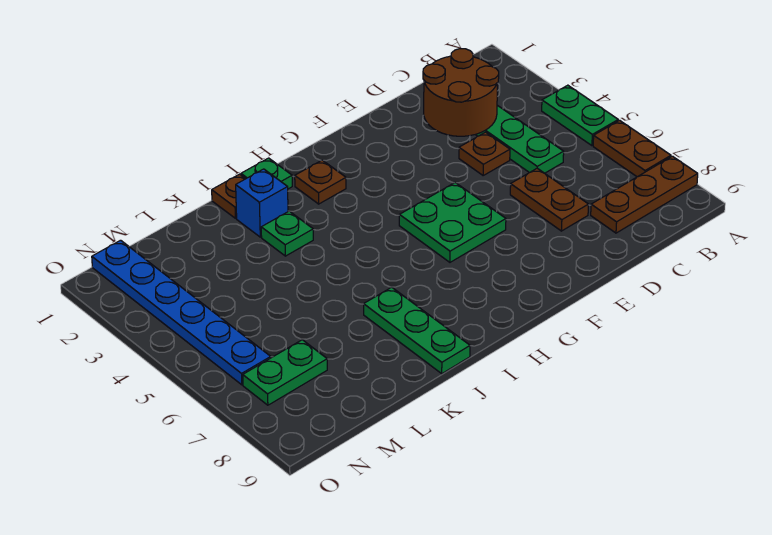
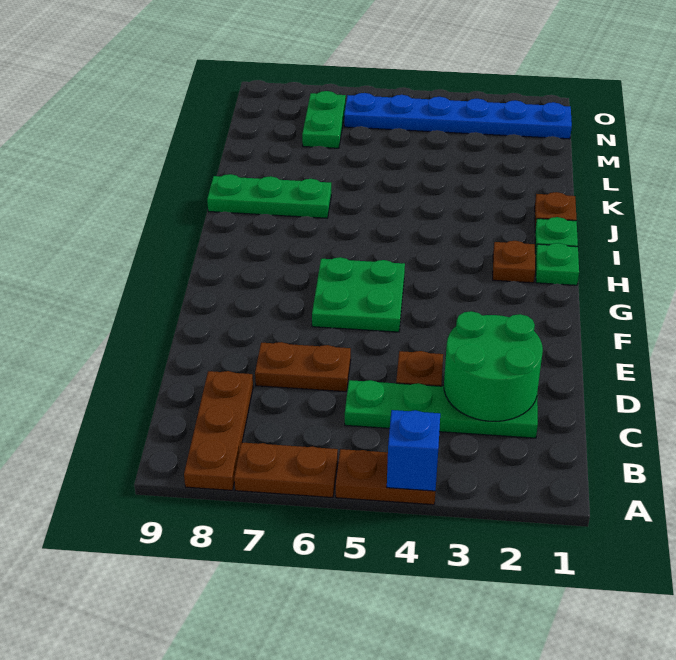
green 1x2 plate [542,85,618,146] -> brown 1x2 plate [336,449,436,505]
brown 2x2 round brick [423,49,499,136] -> green 2x2 round brick [444,311,543,421]
blue 1x1 brick [236,169,288,237] -> blue 1x1 brick moved to [387,410,440,491]
green 1x1 plate [261,211,313,256] -> green 1x1 plate moved to [536,243,579,285]

